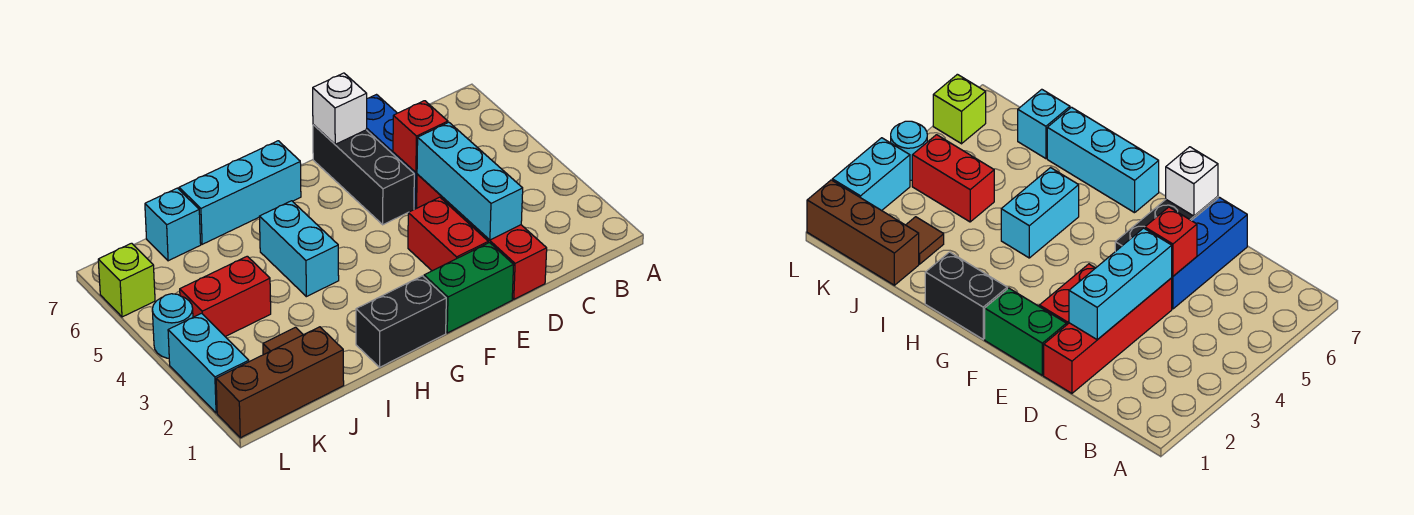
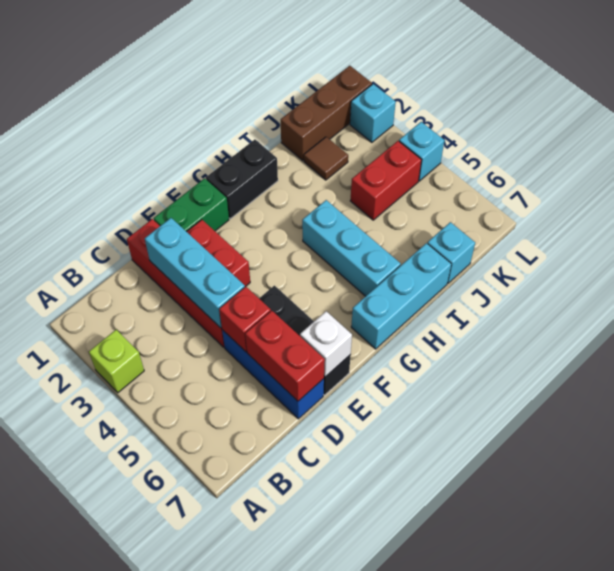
none -> red 1x2 brick [245,311,325,401]
cyan 1x2 brick [259,201,339,297] -> cyan 1x3 brick [302,200,401,296]
cyan 1x2 brick [168,313,249,413] -> cyan 1x1 brick [350,84,396,142]
cyan 1x1 round brick [152,294,193,358] -> cyan 1x1 brick [399,122,445,181]
lime 1x1 brick [98,243,155,317] -> lime 1x1 brick moved to [89,330,144,393]

